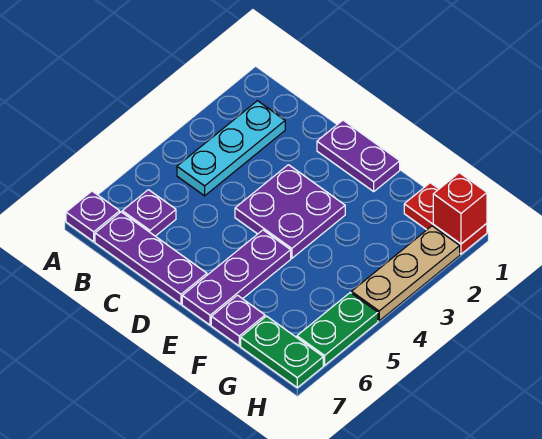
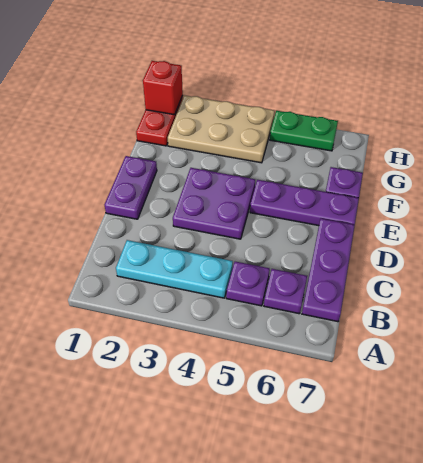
purple 1x1 plate [66,191,120,242] -> purple 1x1 plate moved to [226,262,270,306]
green 1x2 plate [241,316,323,387] -> none
tan 1x3 plate [352,226,460,321] -> tan 2x3 plate [168,95,275,163]

